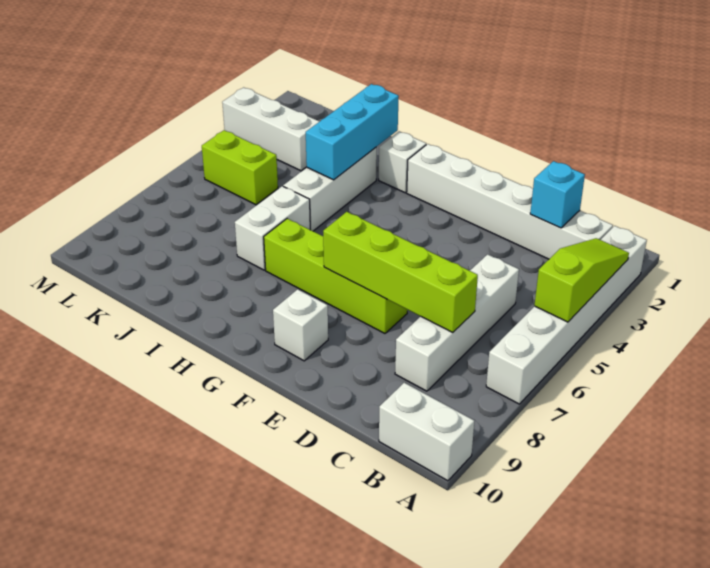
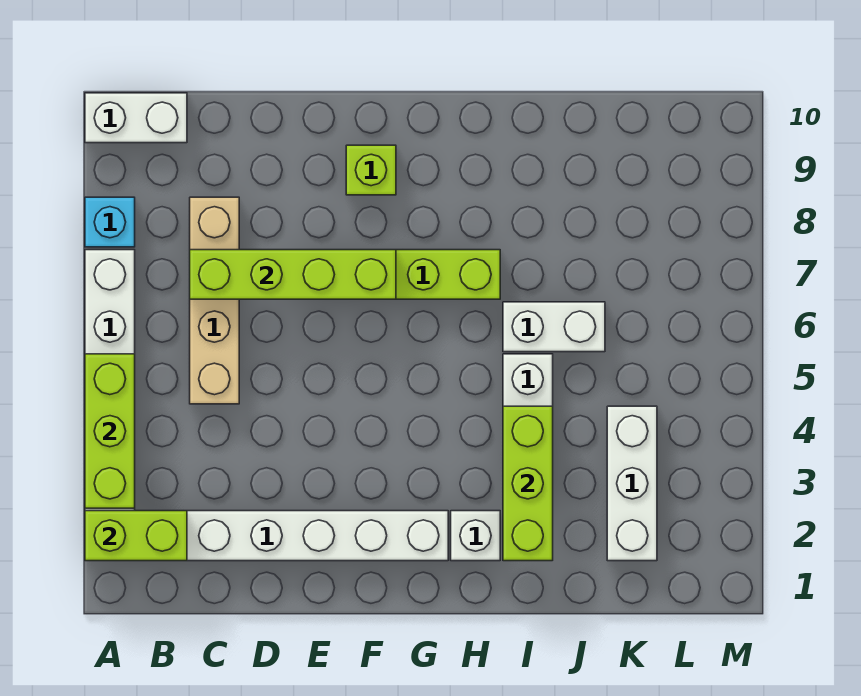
lime 1x3 slope [534,238,629,322] -> lime 1x3 brick [85,354,135,508]
cyan 1x1 brick [530,161,585,228] -> cyan 1x1 brick moved to [85,197,135,247]
white 1x4 brick [395,254,519,391] -> tan 1x4 brick [190,197,239,404]
white 1x1 brick [273,289,328,361] -> lime 1x1 brick [346,145,396,195]
cyan 1x3 brick [306,84,399,180] -> lime 1x3 brick [503,406,553,561]
white 1x2 brick [235,186,310,270] -> white 1x2 brick turned to [503,302,605,352]
white 1x3 brick [222,87,319,171] -> white 1x3 brick turned to [607,406,657,561]
lime 1x2 brick [202,130,278,205] -> lime 1x2 brick moved to [85,511,187,561]

